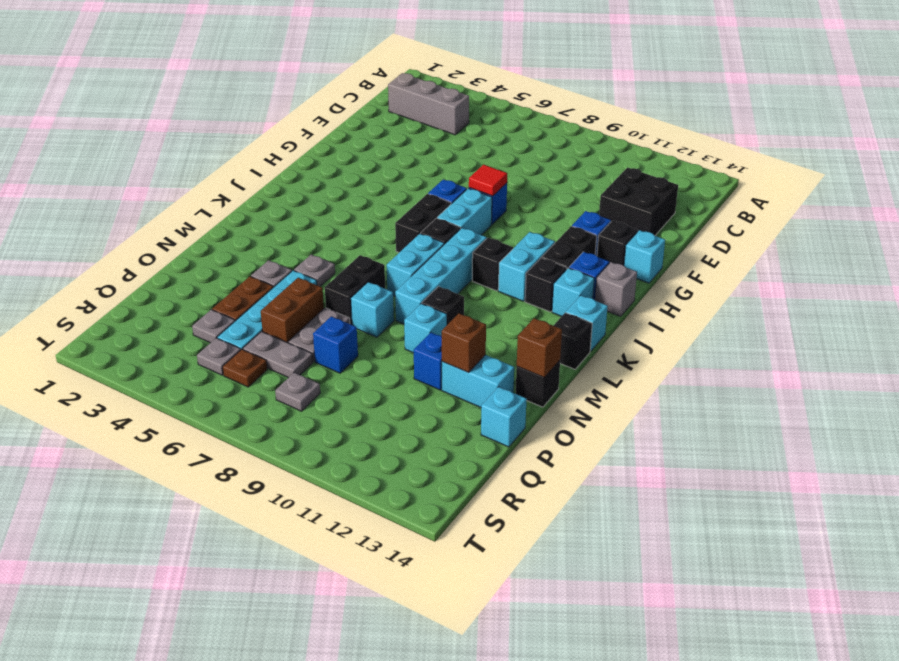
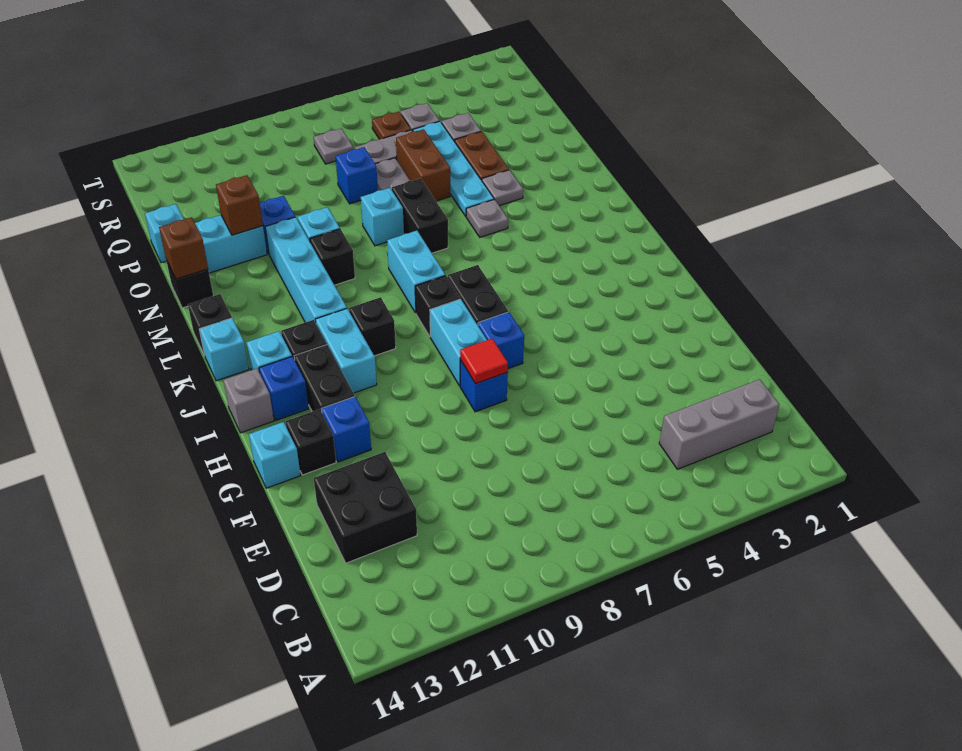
cyan 1x4 brick [395,228,487,324] -> cyan 1x4 brick moved to [265,217,347,323]

